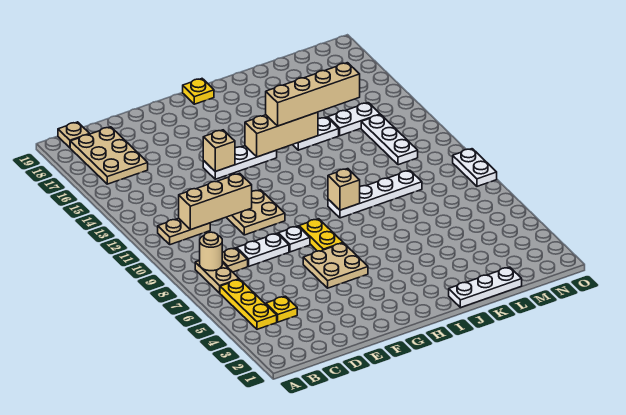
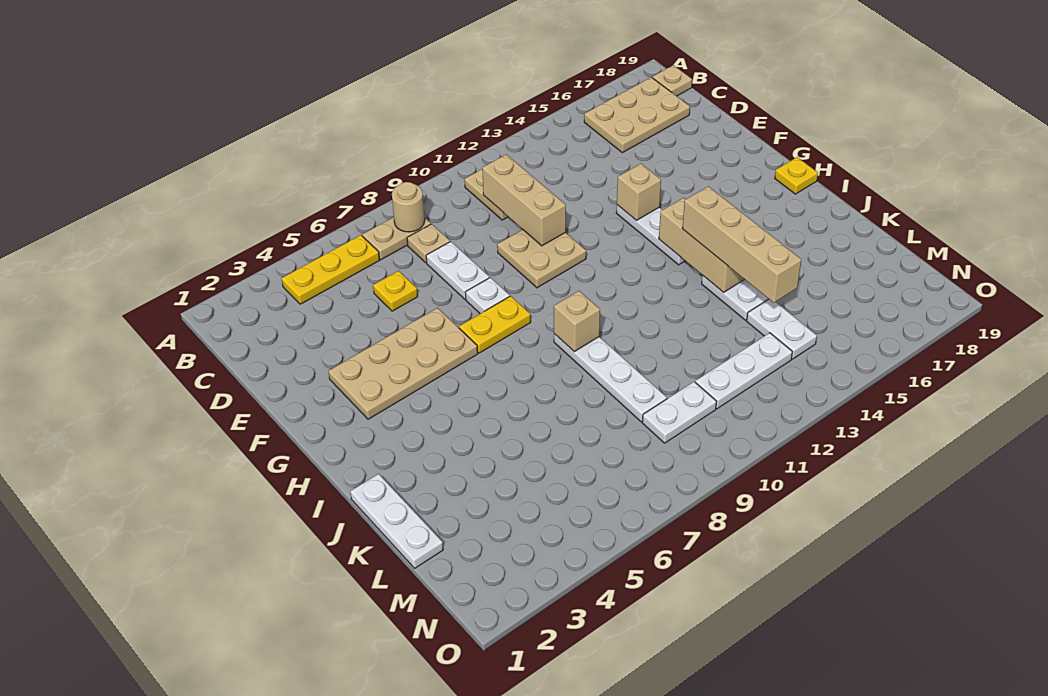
yellow 1x1 plate [266,296,297,322] -> yellow 1x1 plate moved to [373,271,418,311]
tan 2x2 plate [303,243,368,288] -> tan 2x4 plate [328,308,478,419]
white 1x2 plate [453,149,497,186] -> white 1x2 plate moved to [642,382,717,443]

